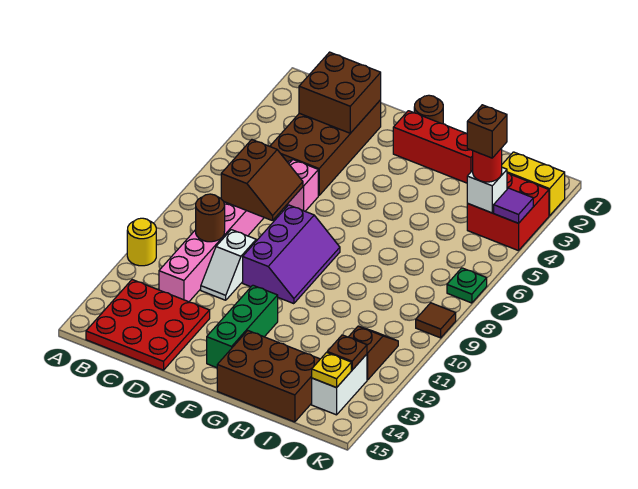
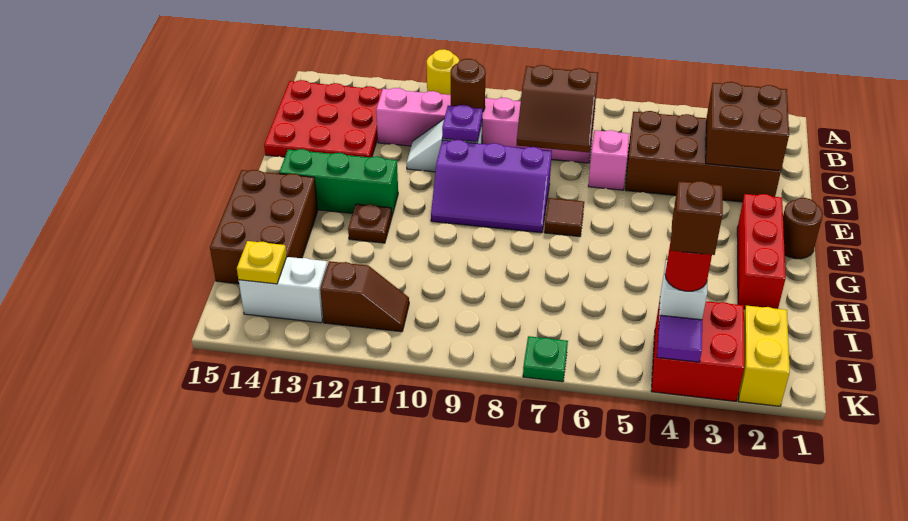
none -> purple 1x1 plate [442,105,482,142]
brown 1x1 plate [327,335,367,370] -> brown 1x1 plate moved to [348,204,392,243]
brown 1x1 tile [416,303,456,338] -> brown 1x1 tile moved to [544,198,584,237]

